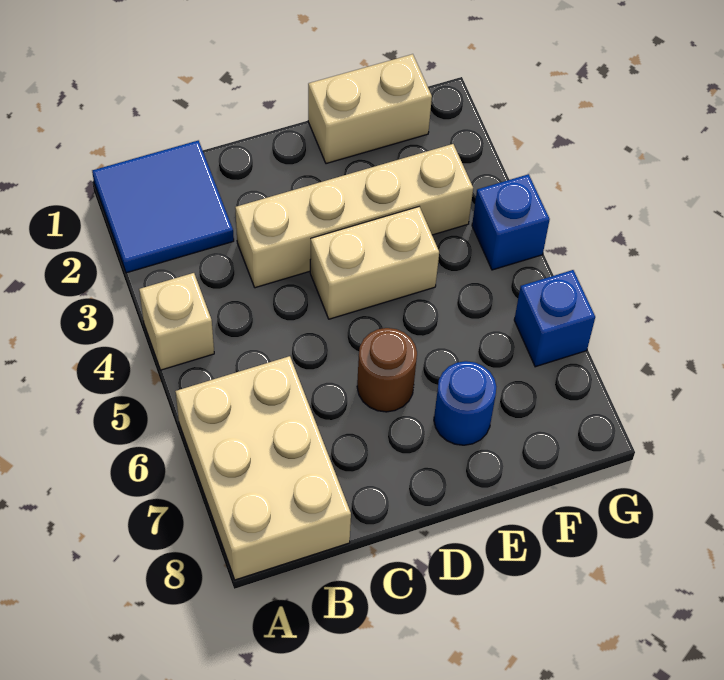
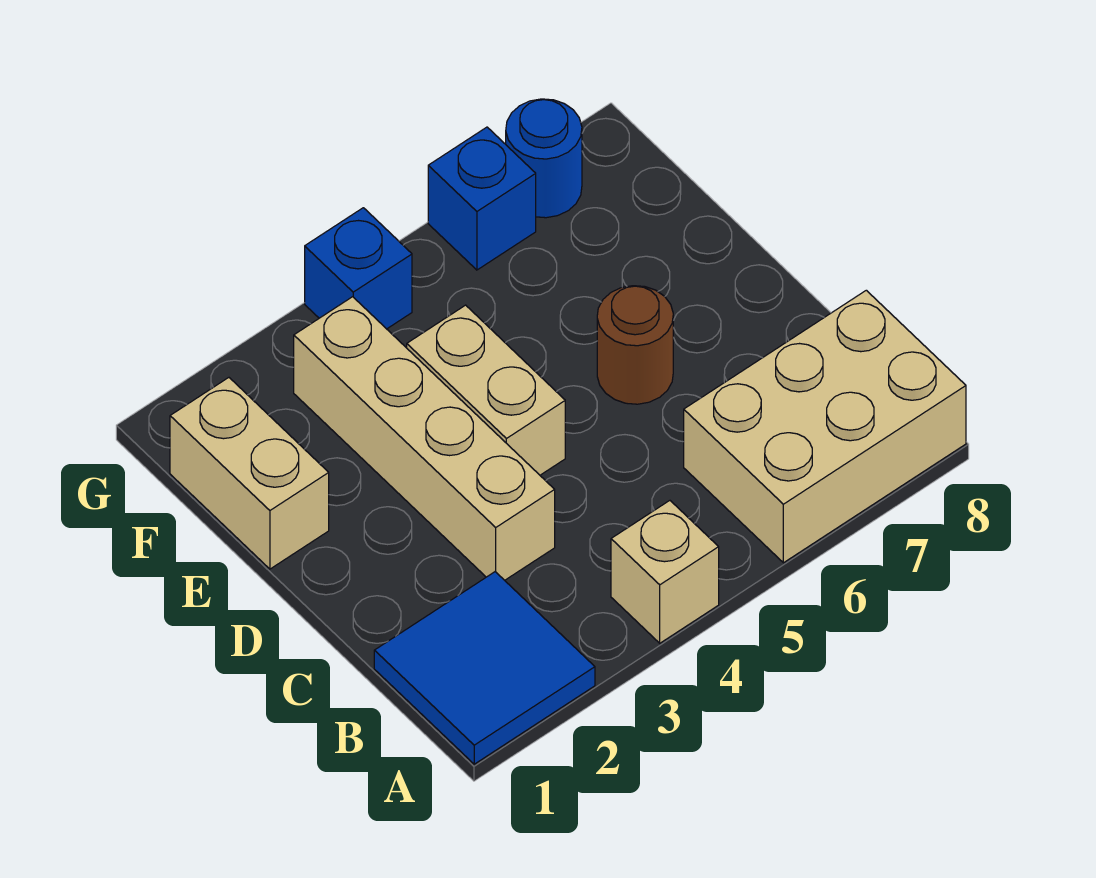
blue 1x1 round brick [434,361,496,445] -> blue 1x1 round brick moved to [506,99,582,218]

